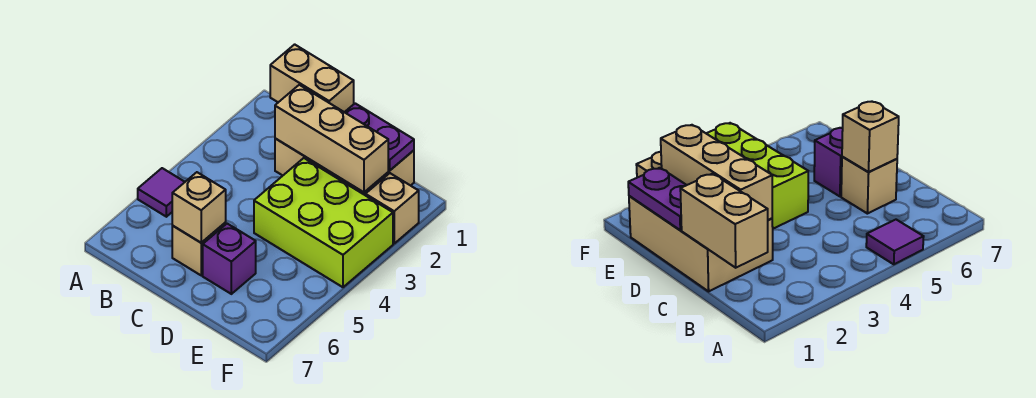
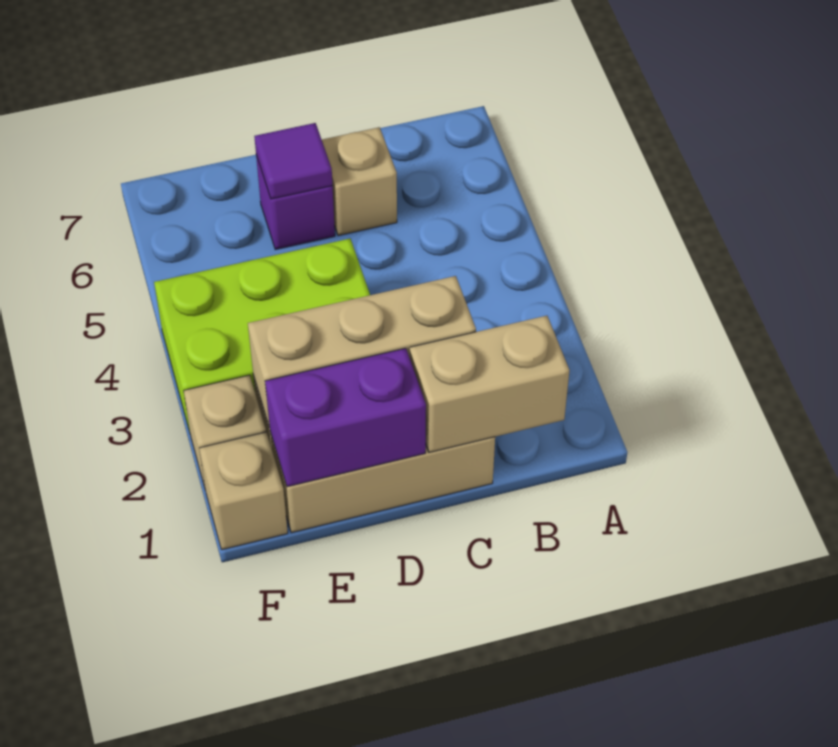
purple 1x1 tile [138,168,185,217] -> purple 1x1 tile moved to [254,123,332,199]
tan 1x1 brick [172,172,226,243] -> tan 1x1 brick moved to [199,432,288,550]
purple 1x2 plate [345,103,414,170] -> purple 1x2 brick [265,348,426,487]

